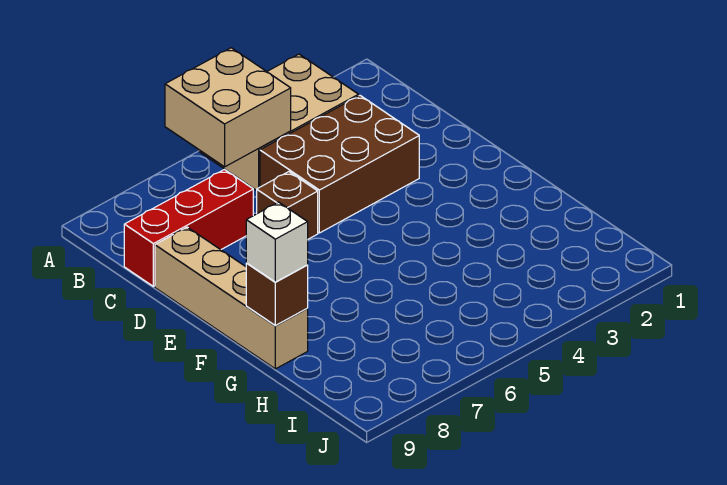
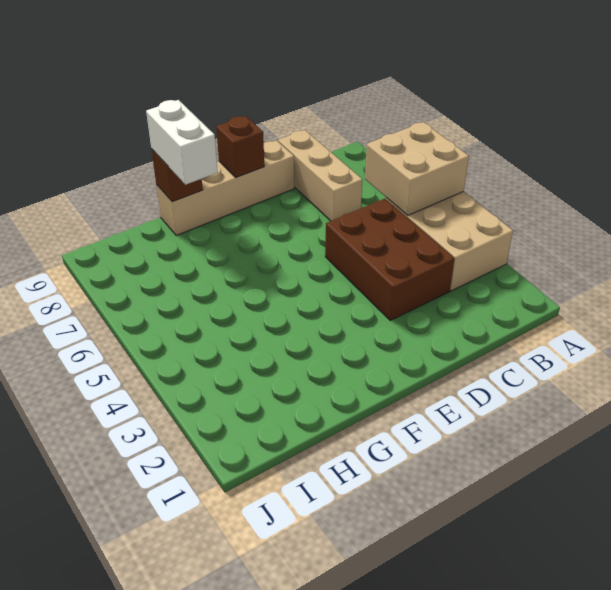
red 1x3 brick [124,169,253,286] -> tan 1x3 brick [278,130,362,221]
brown 1x1 brick [257,172,318,239] -> brown 1x1 brick moved to [216,116,264,177]
white 1x1 brick [246,202,308,282] -> white 1x2 brick [146,100,218,185]

